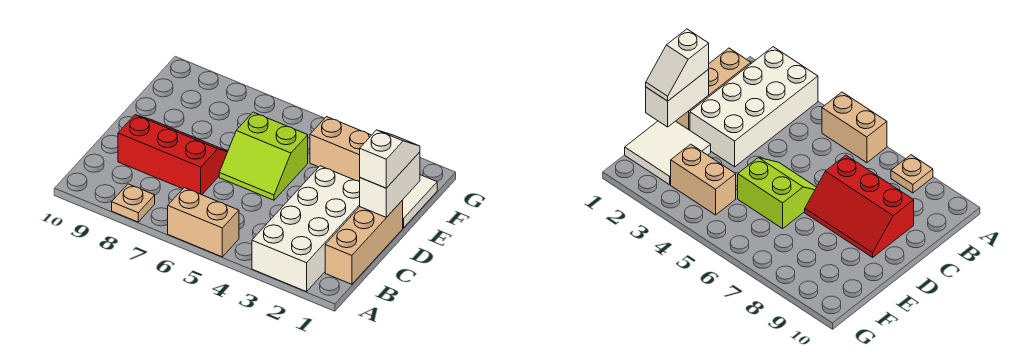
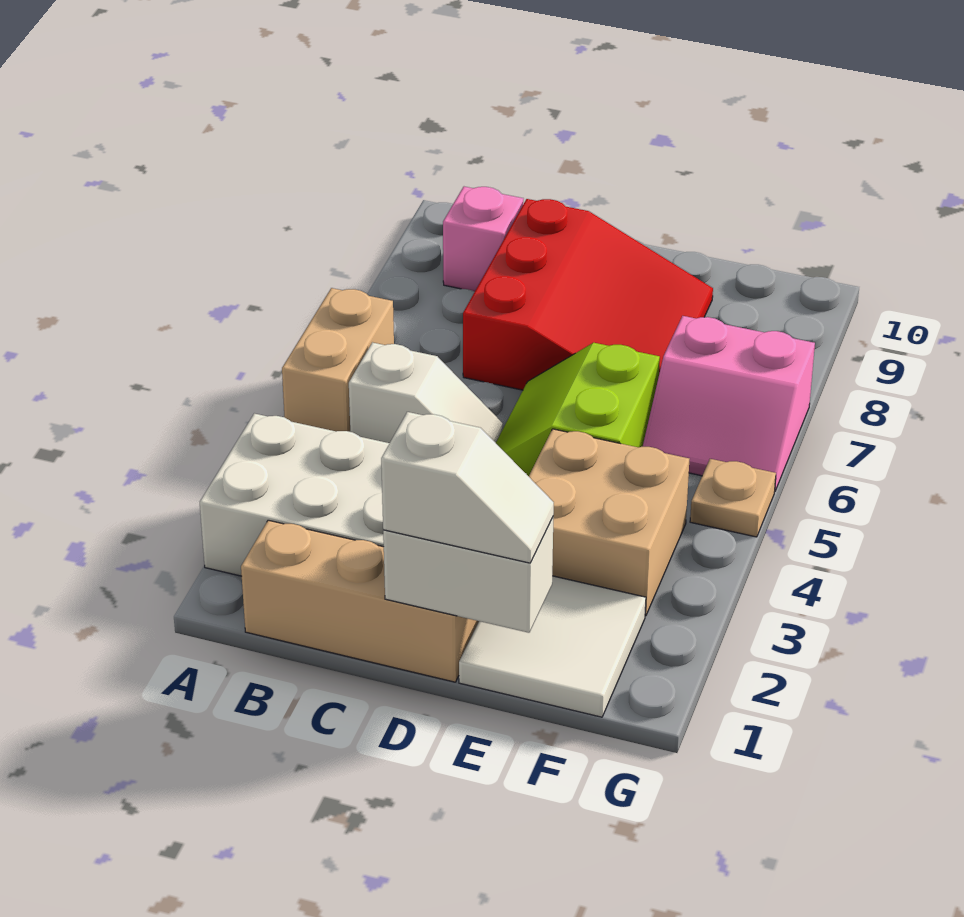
tan 1x1 plate [112,184,155,222] -> tan 1x1 plate moved to [690,459,776,537]
none -> white 1x2 slope [349,342,503,443]
none -> pink 1x1 brick [443,187,523,292]
red 2x3 slope [118,115,228,195] -> red 3x3 slope [463,199,713,390]
tan 1x2 brick [310,117,371,182] -> tan 2x2 brick [529,429,689,616]
none -> pink 2x2 slope [643,316,815,491]

